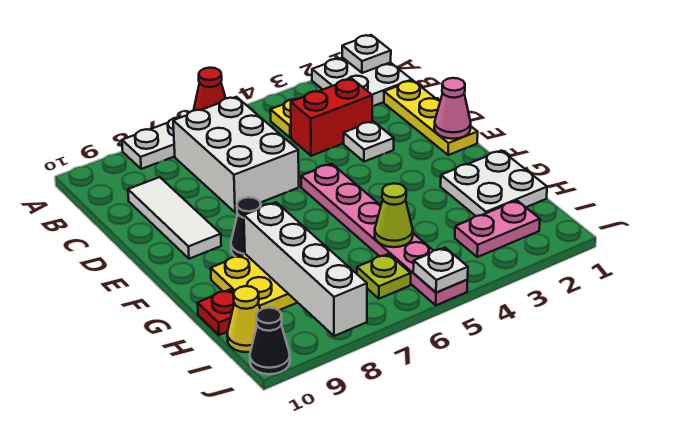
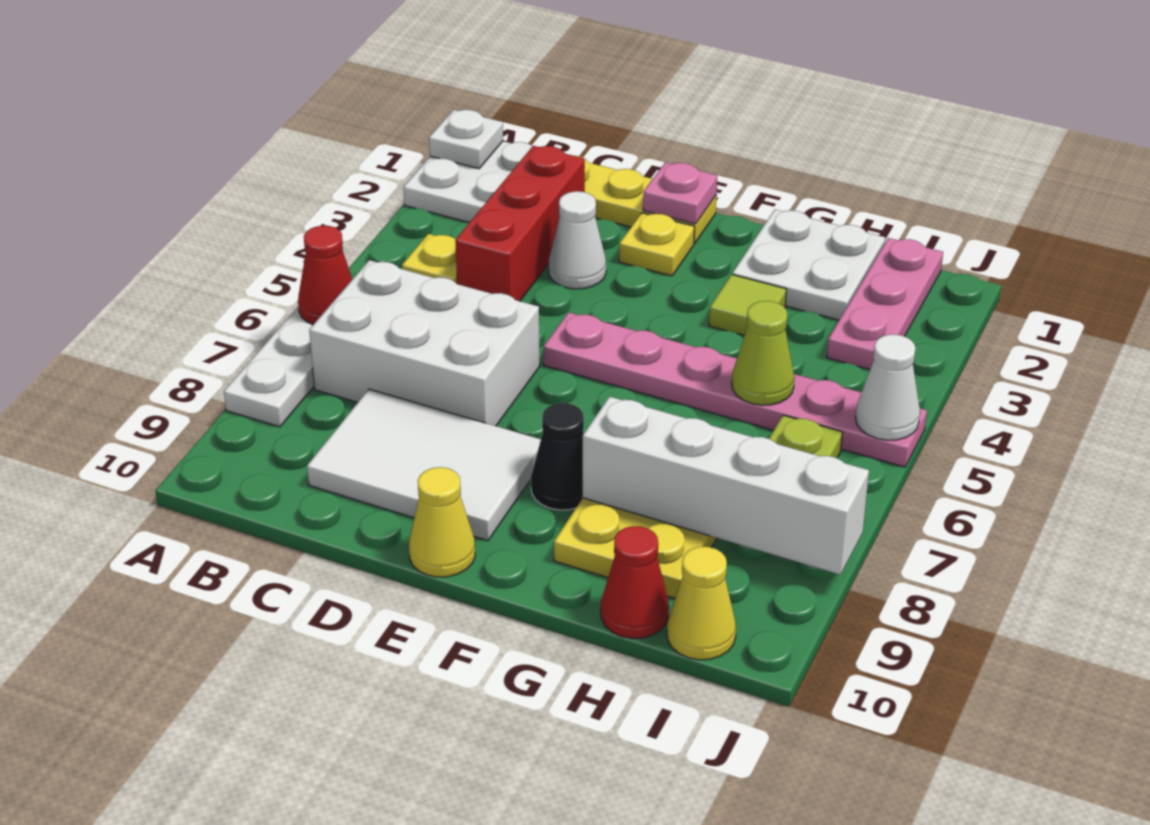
red 1x2 brick [291,79,372,156] -> red 1x3 brick [455,146,585,301]
white 1x3 tile [128,177,221,259] -> white 2x3 tile [307,389,541,541]
white 1x1 plate [344,121,394,162] -> white 1x1 cone [549,191,606,289]
pink 1x1 cone [434,78,471,139] -> pink 1x1 plate [643,162,717,224]
none -> yellow 1x1 plate [619,213,694,276]
none -> yellow 1x1 cone [409,467,475,577]
none -> lime 1x1 tile [709,274,787,336]
red 1x1 plate [198,289,234,335] -> red 1x1 cone [601,526,669,639]
pink 1x2 plate [455,201,540,257] -> pink 1x3 plate [827,238,943,369]
white 1x1 plate [413,248,468,293] -> white 1x1 cone [855,334,920,440]
black 1x1 cone [250,308,290,374] -> none

